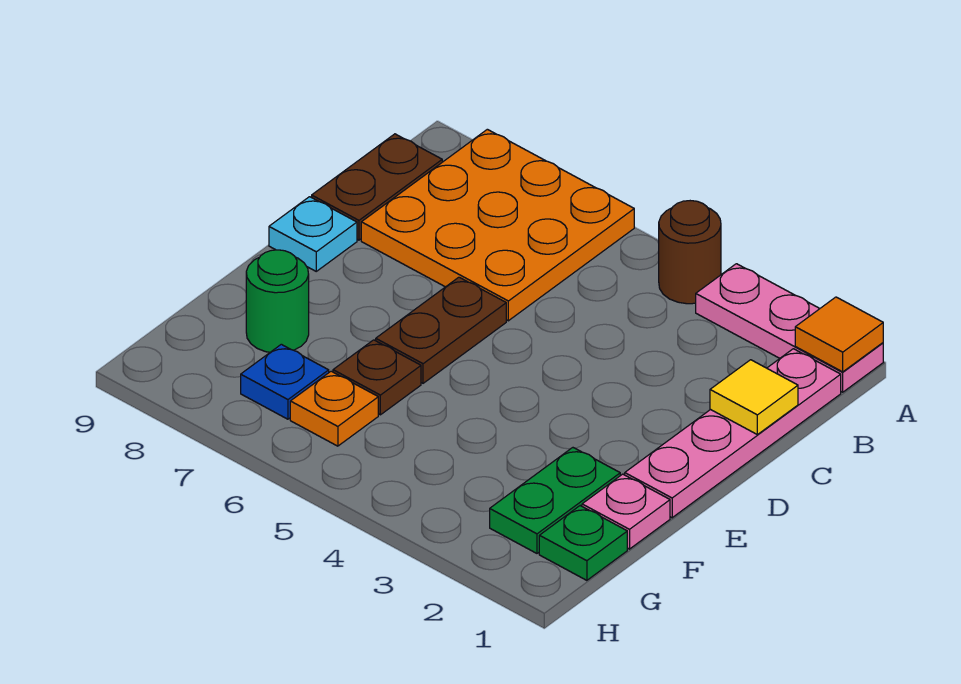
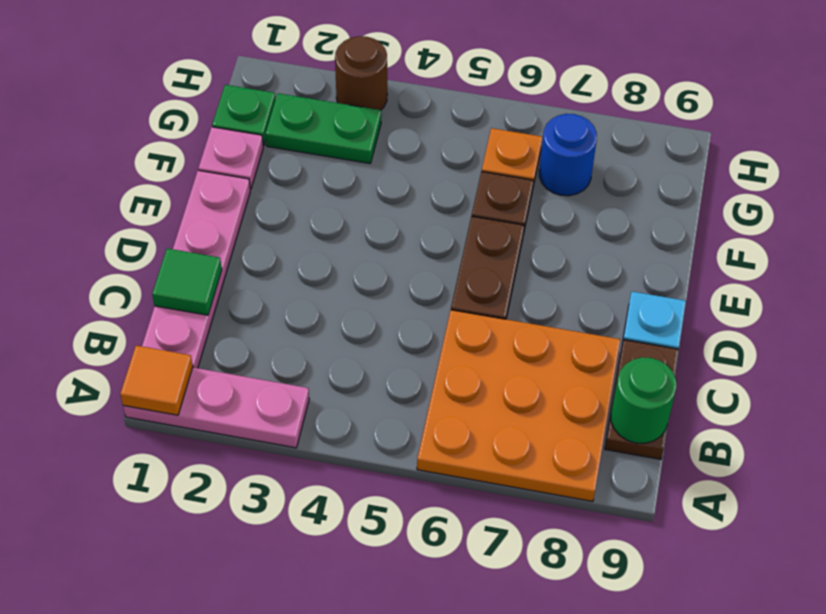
brown 1x1 round brick [659,201,721,304] -> brown 1x1 round brick moved to [335,36,387,110]
yellow 1x1 tile [710,360,798,435] -> green 1x1 tile [152,248,222,315]
green 1x2 plate [490,448,620,553] -> green 1x2 plate turned to [266,93,381,164]
green 1x1 round brick [246,250,309,352] -> green 1x1 round brick moved to [611,357,676,443]
blue 1x1 plate [241,344,329,419] -> blue 1x1 round brick [539,114,597,196]

